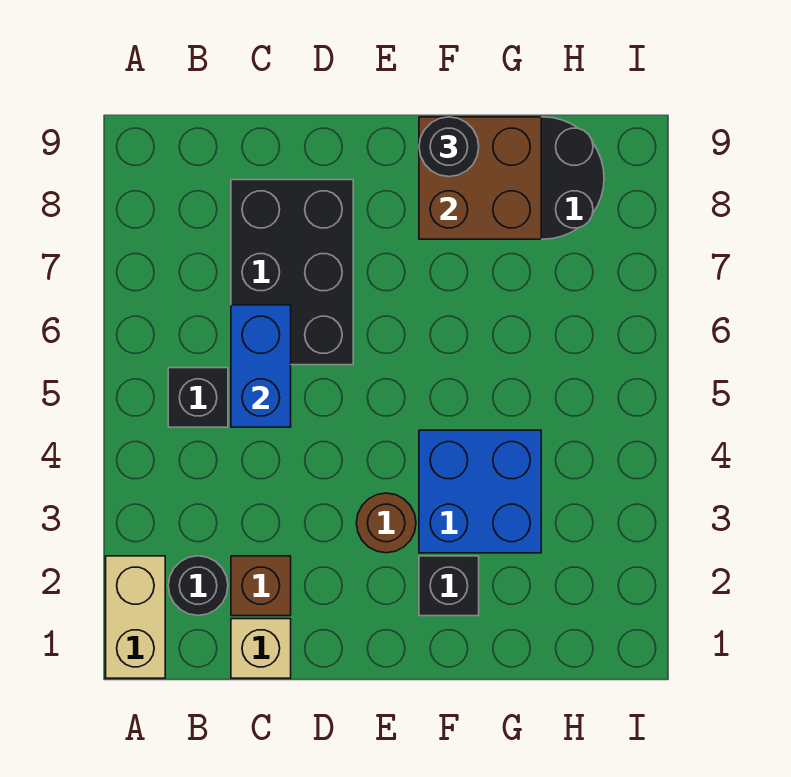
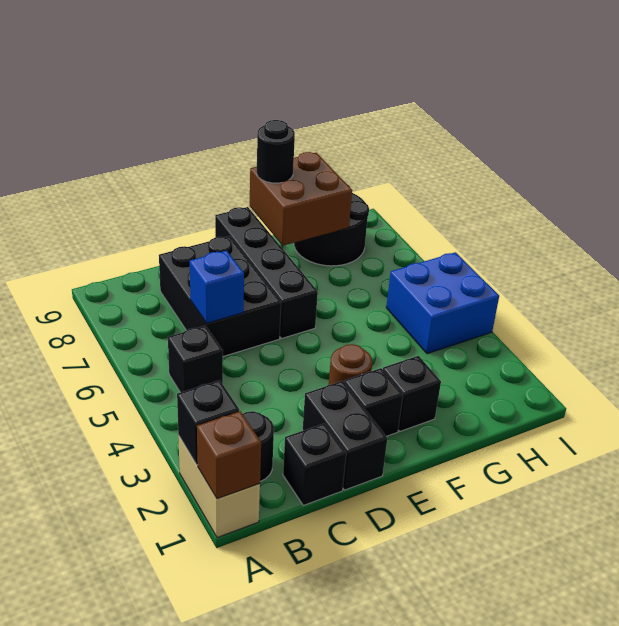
none -> black 1x1 brick [177,380,239,465]
tan 1x1 brick [231,619,291,678] -> black 1x1 brick [283,423,346,505]
brown 1x1 brick [231,556,291,616] -> brown 1x1 brick moved to [197,411,261,499]
blue 1x2 brick [231,305,291,427] -> blue 1x1 brick [190,251,244,323]
none -> black 1x2 brick [303,381,387,490]
none -> black 1x1 brick [344,368,403,436]
none -> black 1x4 brick [215,207,318,339]
blue 2x2 brick [419,430,541,553] -> blue 2x2 brick moved to [386,252,499,354]

